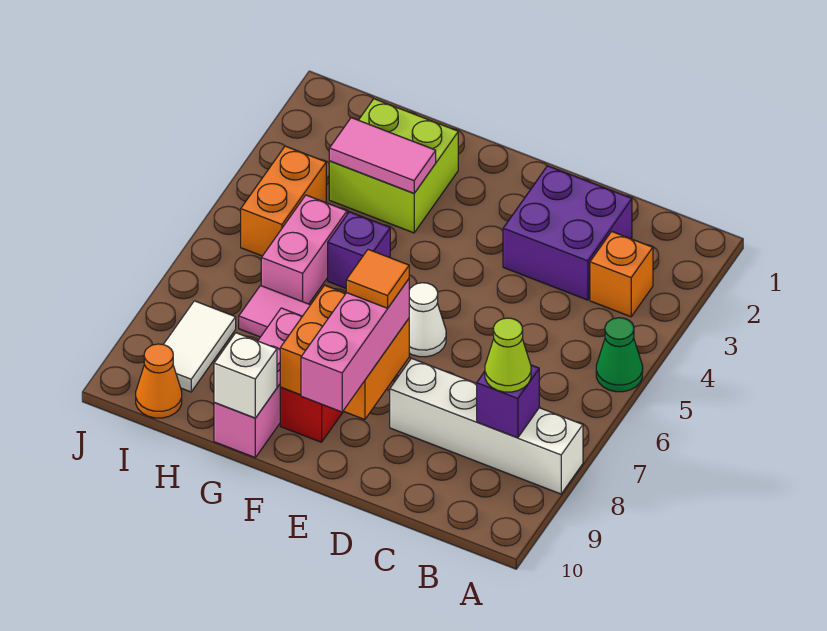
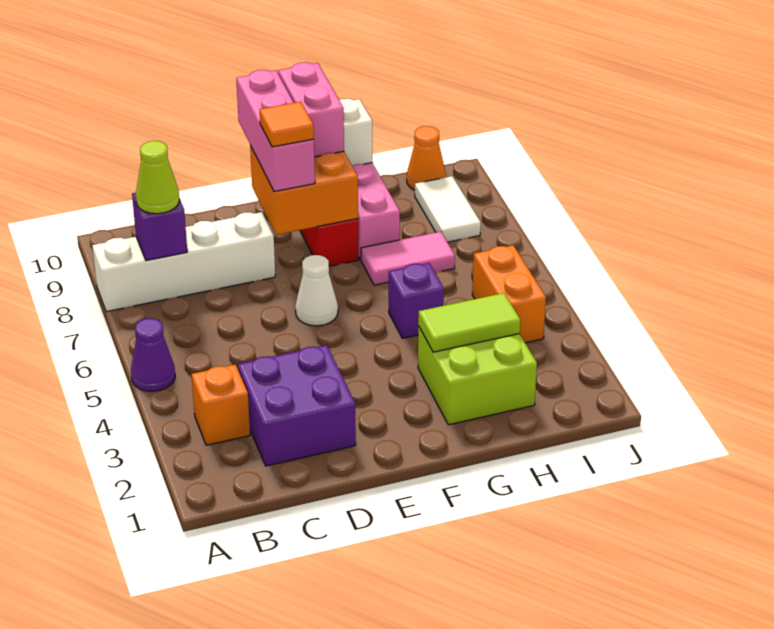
green 1x1 cone [596,318,643,392] -> purple 1x1 cone [131,318,175,391]
pink 1x2 tile [329,118,436,193] -> lime 1x2 tile [418,293,520,352]
pink 1x2 brick [261,195,347,304] -> pink 1x2 brick moved to [278,62,344,157]

